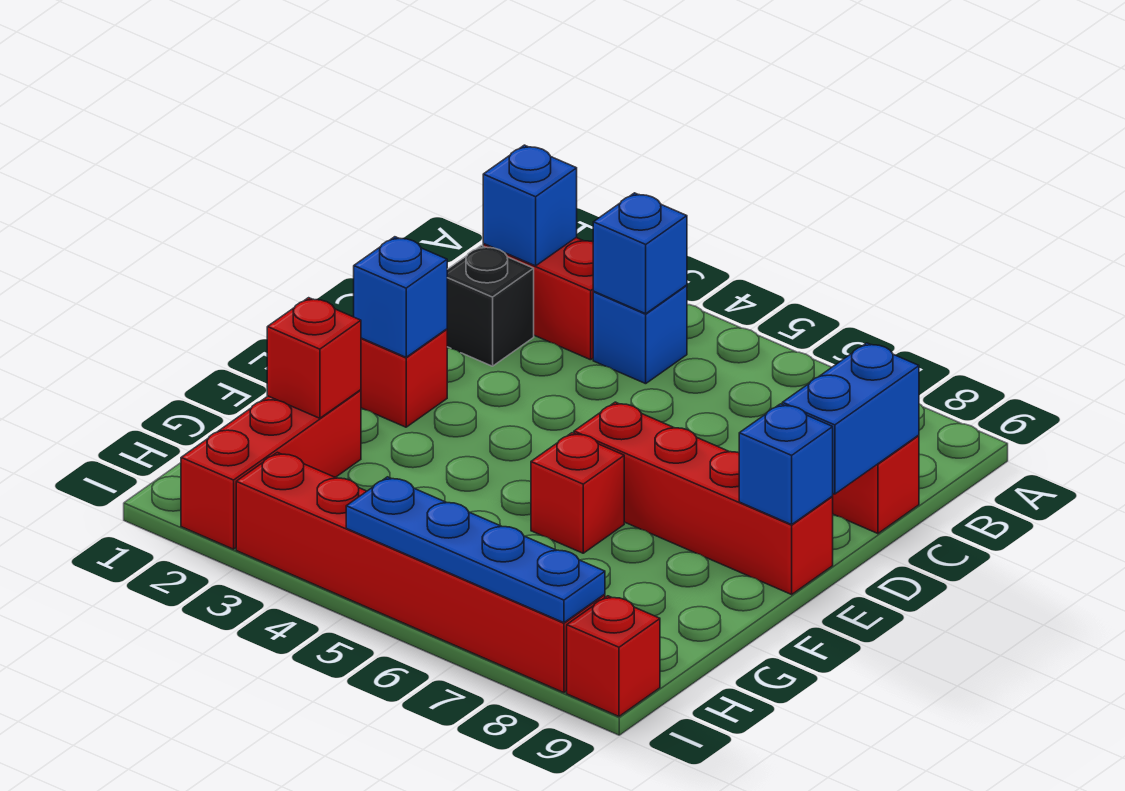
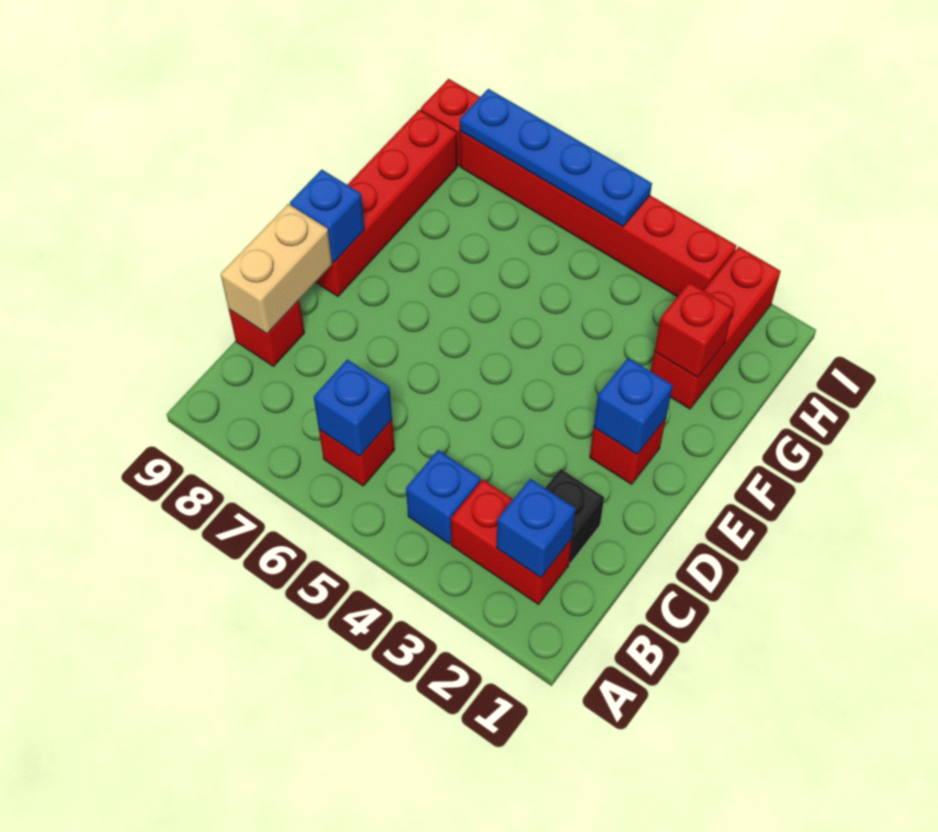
blue 1x1 brick [593,193,687,314] -> blue 1x1 brick moved to [314,359,392,456]
blue 1x2 brick [782,343,919,494] -> tan 1x2 brick [221,204,332,334]
red 1x4 brick [574,402,833,594] -> red 1x4 brick turned to [316,110,457,296]
red 1x1 brick [531,433,624,553] -> red 1x1 brick moved to [319,420,395,486]

